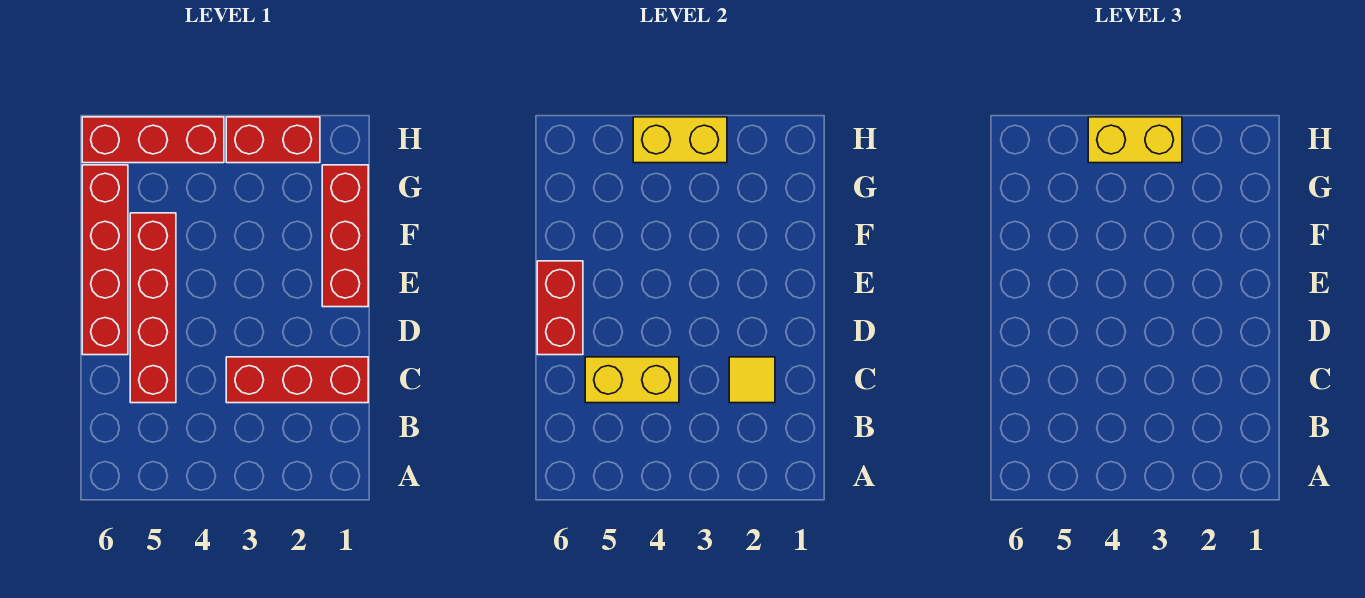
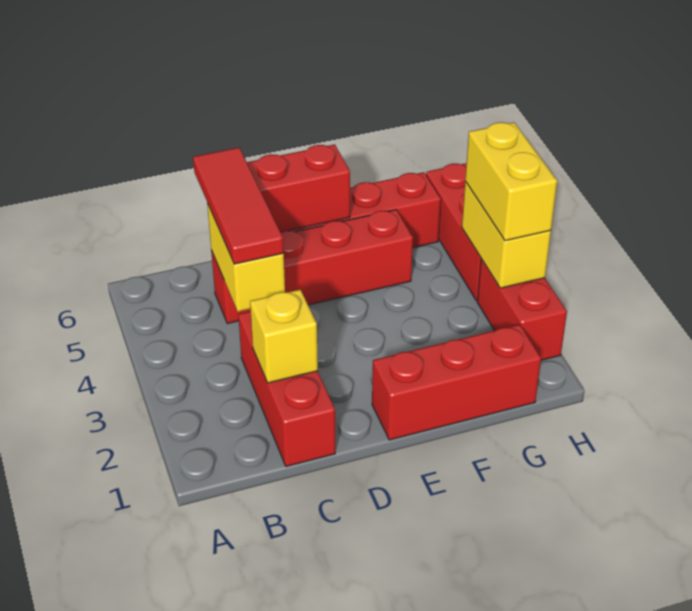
yellow 1x1 tile [729,357,775,403] -> yellow 1x1 brick [250,290,318,383]
none -> red 1x3 tile [193,148,284,264]

